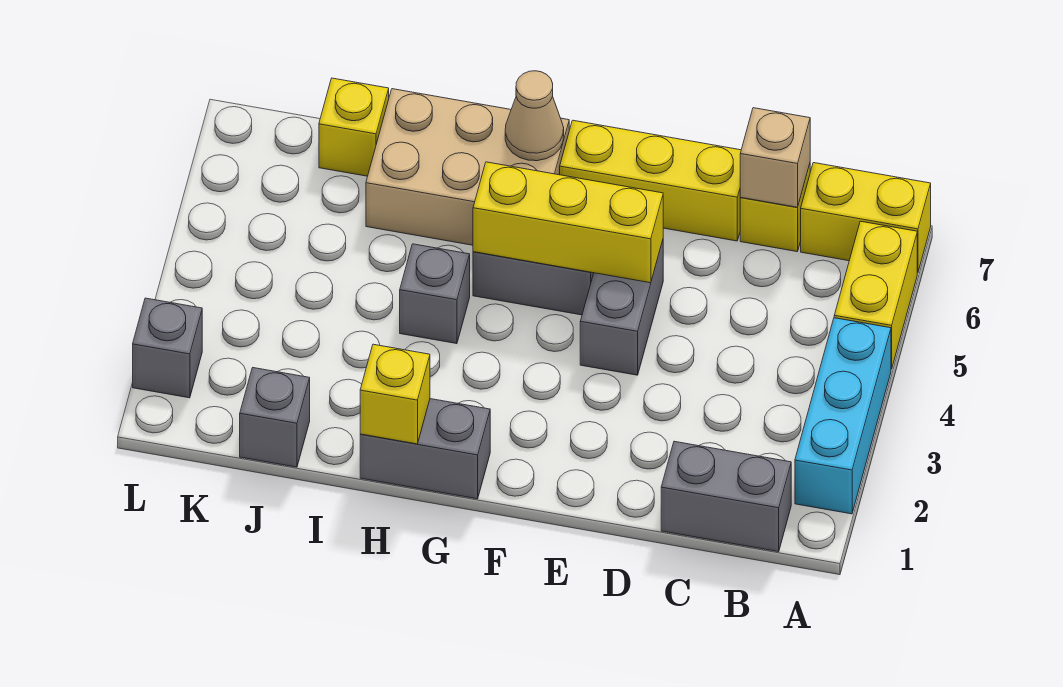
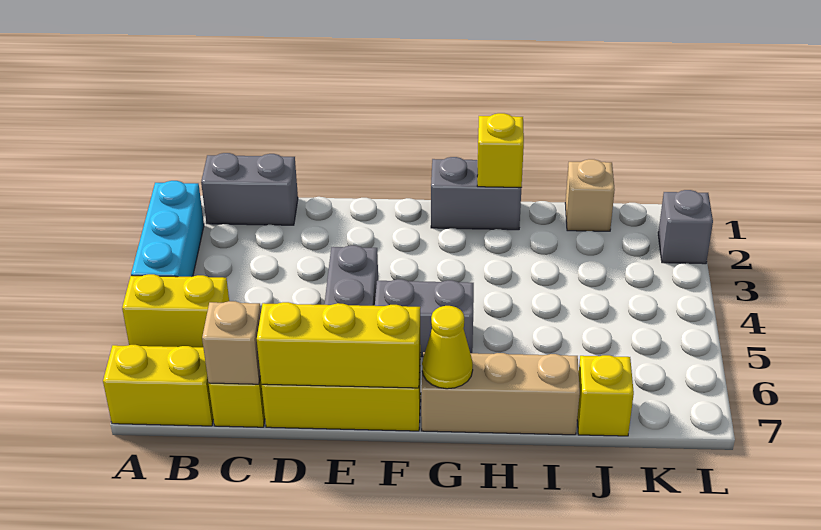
yellow 1x2 brick [834,221,917,369] -> yellow 1x2 brick turned to [122,274,229,347]
yellow 1x3 brick [473,162,663,283] -> yellow 1x3 brick moved to [257,302,421,388]
tan 2x3 brick [366,89,569,245] -> tan 1x3 brick [421,352,580,435]
tan 1x1 cone [505,71,564,161] -> yellow 1x1 cone [422,306,473,389]
grey 1x1 brick [400,244,470,344] -> none
grey 1x1 brick [240,368,310,467] -> tan 1x1 brick [565,159,615,231]

